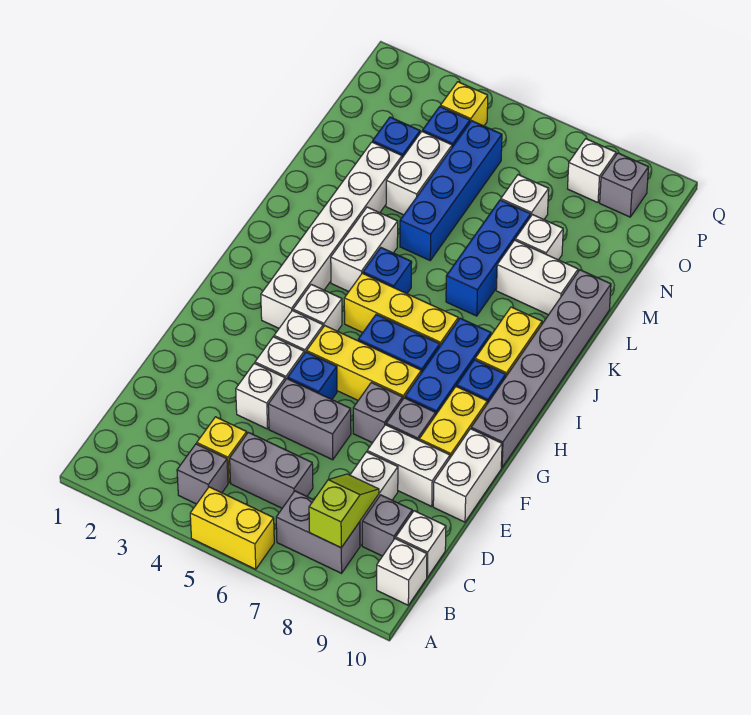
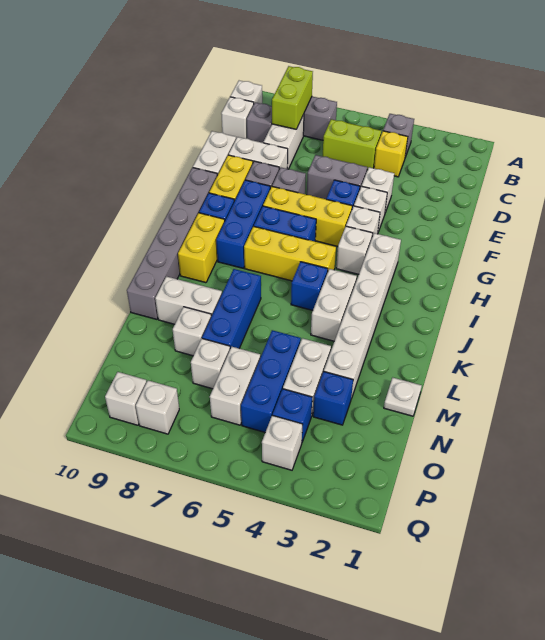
yellow 1x2 brick [190,487,274,569] -> none
lime 1x2 slope [309,474,379,548] -> lime 1x2 brick [272,66,313,129]
grey 1x2 brick [230,432,313,508] -> lime 1x2 brick [322,119,381,170]
blue 1x4 brick [400,121,502,260] -> blue 1x3 brick [241,330,301,432]
none -> white 1x1 plate [384,378,422,416]
none -> white 1x2 brick [210,347,260,425]
yellow 1x1 brick [441,82,488,126] -> white 1x1 brick [262,415,303,470]
grey 1x1 brick [600,153,649,217] -> white 1x1 brick [105,372,147,425]

